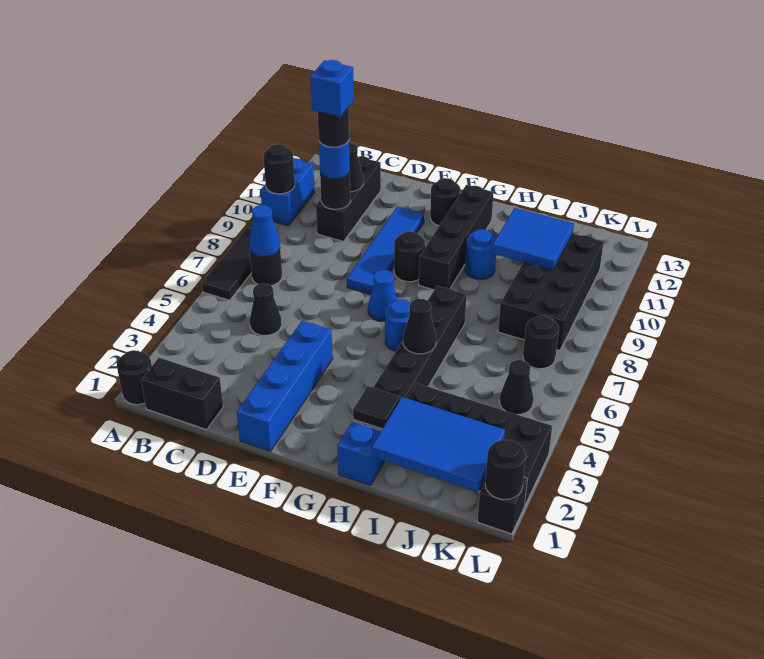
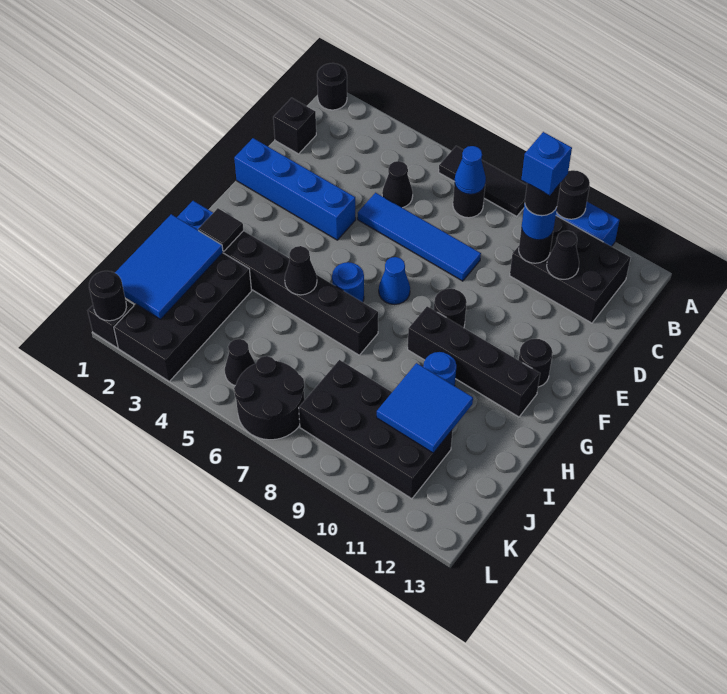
black 1x2 brick [141,358,223,430] -> black 1x1 brick [273,98,316,154]
black 1x3 brick [316,156,381,241] -> black 2x3 brick [510,216,631,323]
blue 1x4 tile [347,206,424,295] -> blue 1x4 tile moved to [358,193,481,281]
black 1x1 round brick [523,315,559,369] -> black 2x2 round brick [234,356,304,440]

